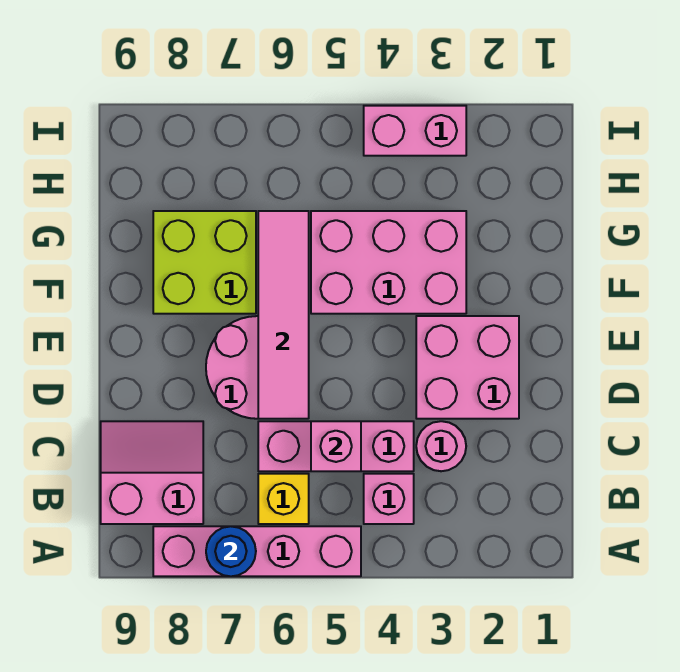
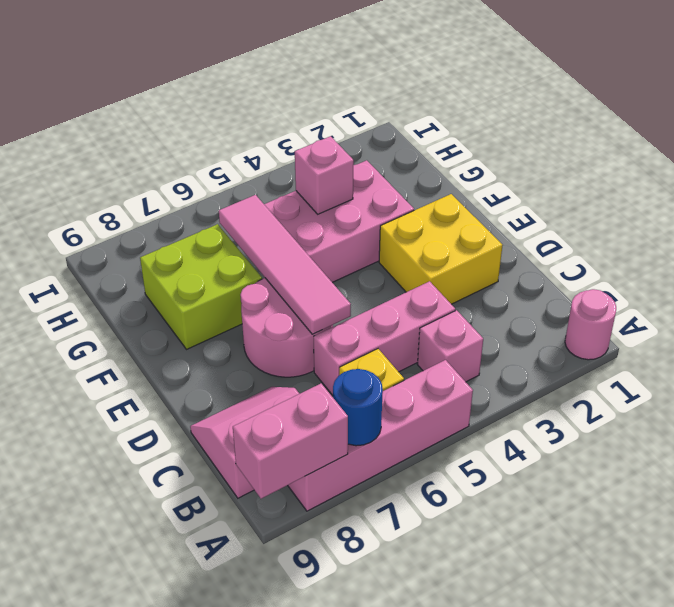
pink 1x1 round brick [416,421,466,471] -> pink 1x1 round brick moved to [565,289,616,360]
pink 1x1 brick [311,421,361,471] -> pink 1x1 brick moved to [295,136,354,214]
pink 2x2 brick [416,316,519,419] -> yellow 2x2 brick [379,194,503,304]
pink 1x2 brick [364,106,466,156] -> pink 1x2 brick moved to [233,384,348,499]

